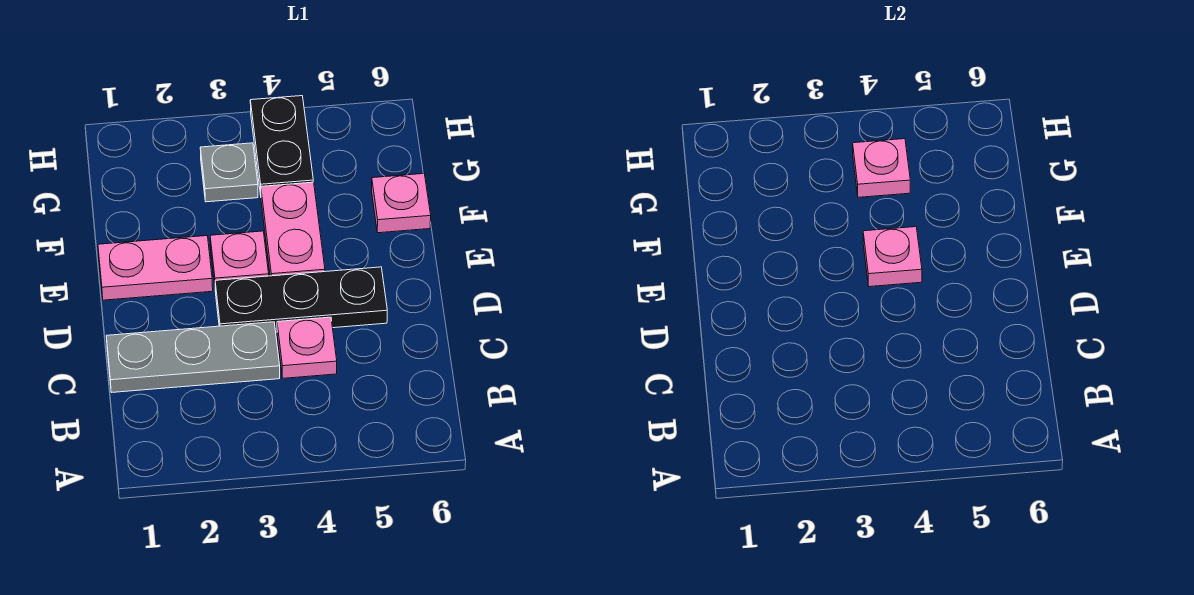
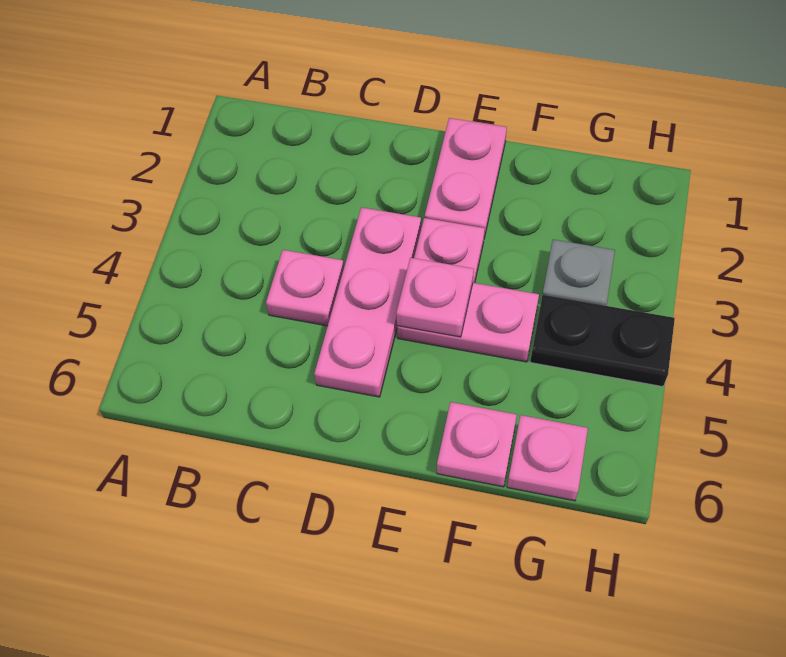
grey 1x3 plate [106,322,280,392] -> none
black 1x3 plate [215,267,387,332] -> pink 1x3 plate [314,207,421,397]
pink 1x1 plate [853,139,910,197] -> pink 1x1 plate moved to [507,415,588,501]

